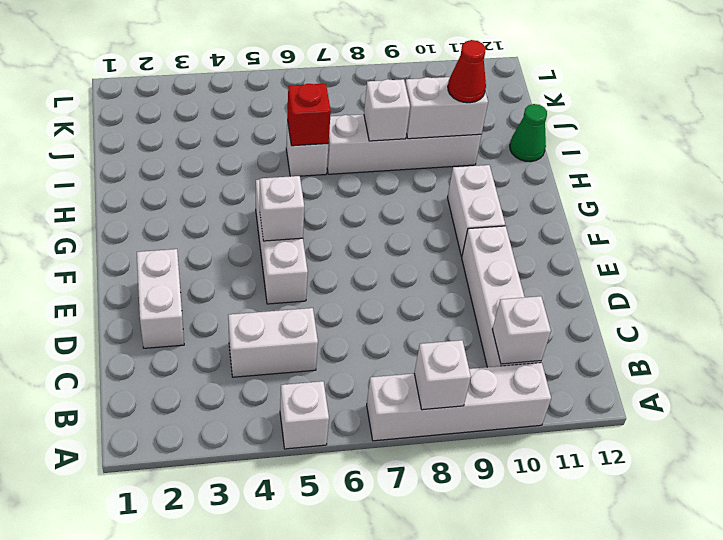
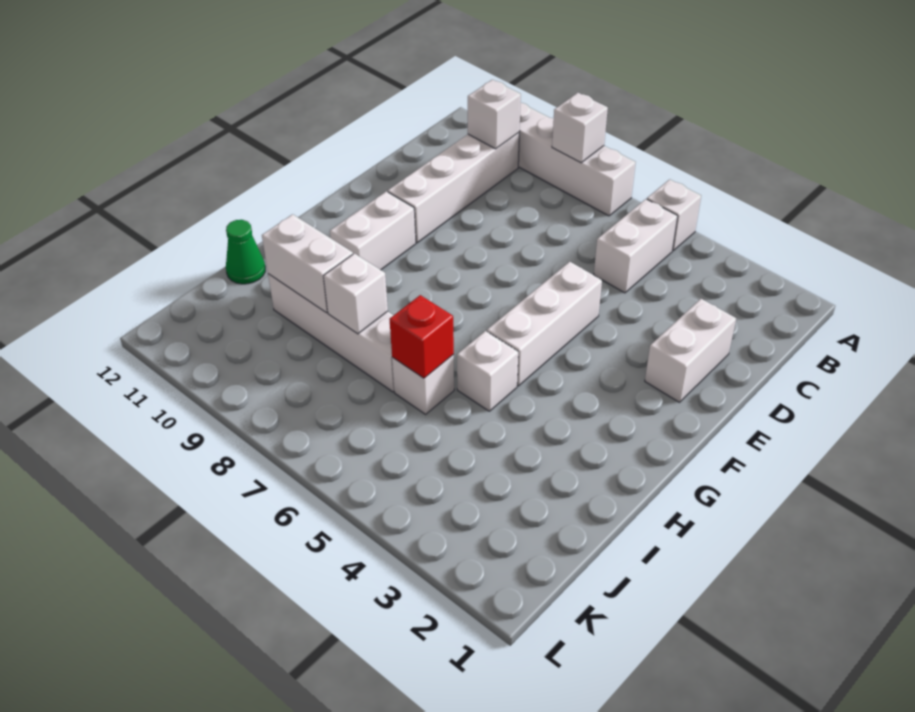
white 1x2 brick [228,308,318,377] -> white 1x2 brick turned to [594,199,678,293]
white 1x1 brick [260,176,304,241] -> white 1x1 brick moved to [457,331,518,411]
red 1x1 cone [448,40,486,103] -> none

